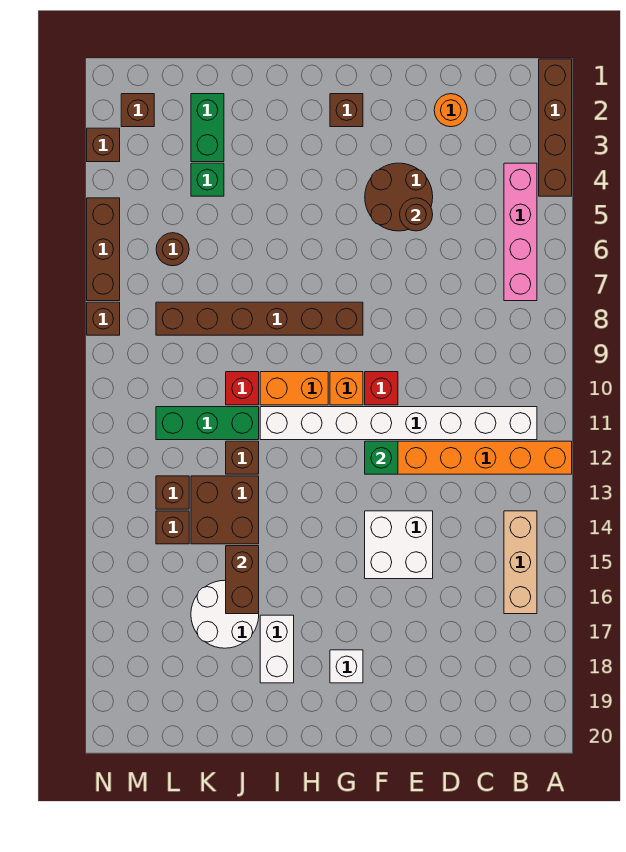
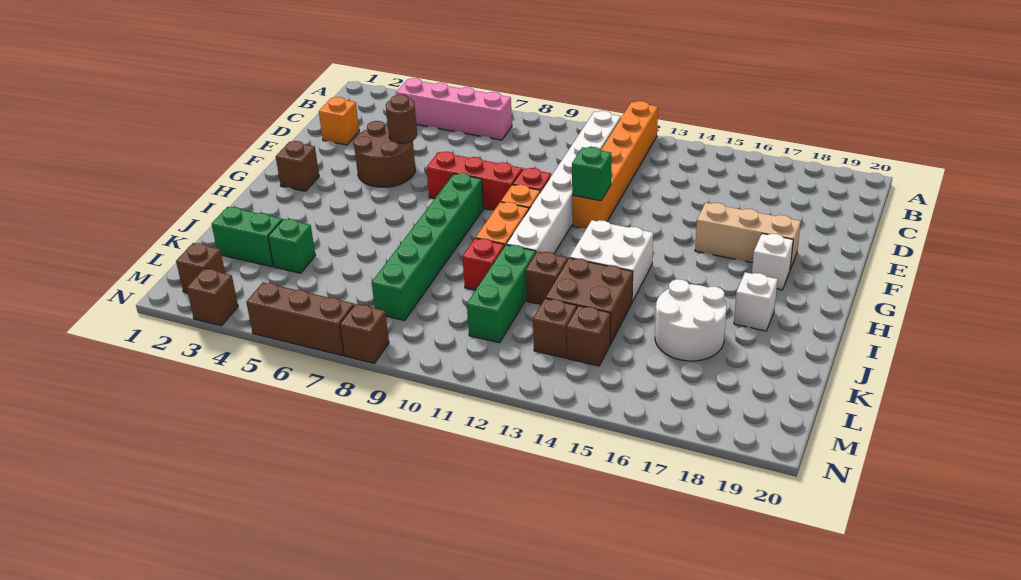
brown 1x4 brick [539,59,572,196] -> none
tan 1x3 brick [504,511,537,614] -> tan 1x3 brick moved to [695,203,801,269]
orange 1x1 round brick [434,94,467,127] -> orange 1x1 brick [319,97,359,145]
white 2x2 brick [365,511,433,579] -> white 2x2 brick moved to [570,220,653,302]
none -> red 1x3 brick [426,152,522,210]
brown 1x6 brick [156,302,363,335] -> green 1x6 brick [372,173,483,321]
white 1x2 brick [260,615,294,683] -> white 1x1 brick [734,272,778,331]
brown 1x2 brick [226,546,259,614] -> none
brown 1x1 round brick [156,233,189,266] -> none

